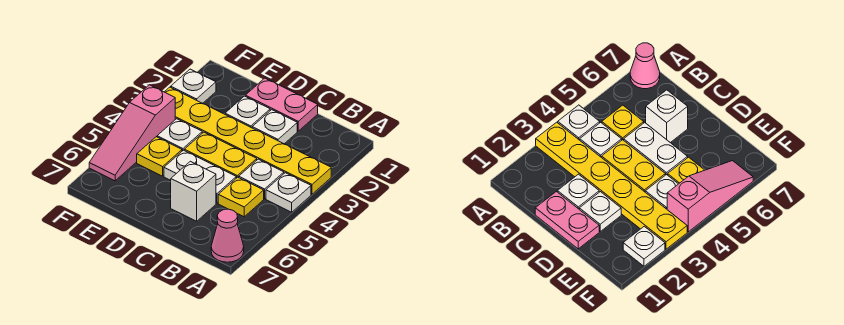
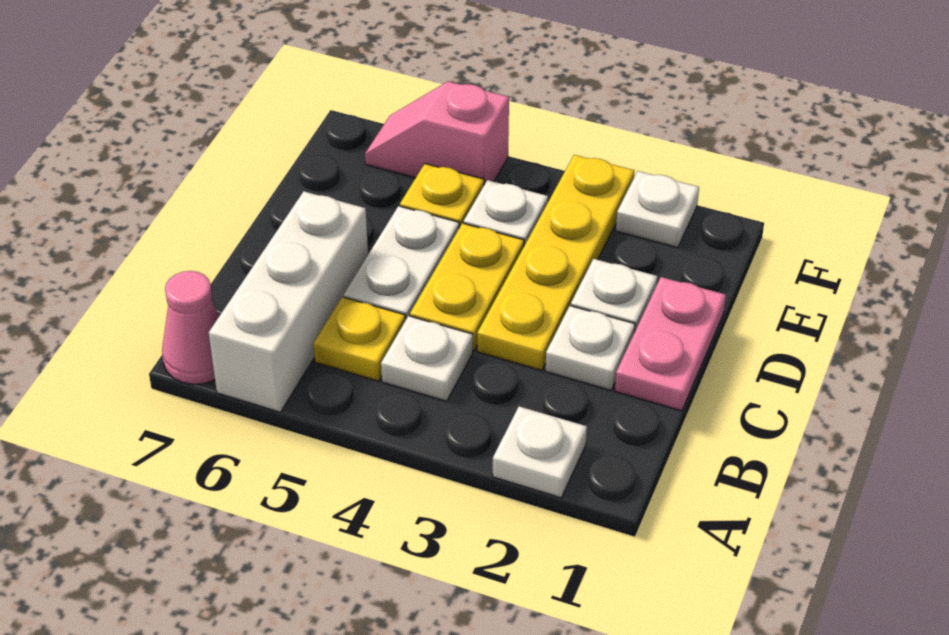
yellow 1x6 plate [165,87,331,194] -> yellow 1x4 plate [477,155,634,371]
white 1x1 plate [266,173,311,212] -> white 1x1 plate moved to [493,406,587,498]
white 1x1 brick [171,161,216,221] -> white 1x3 brick [209,191,368,412]
pink 1x3 slope [89,85,175,181] -> pink 1x2 slope [365,81,509,185]

